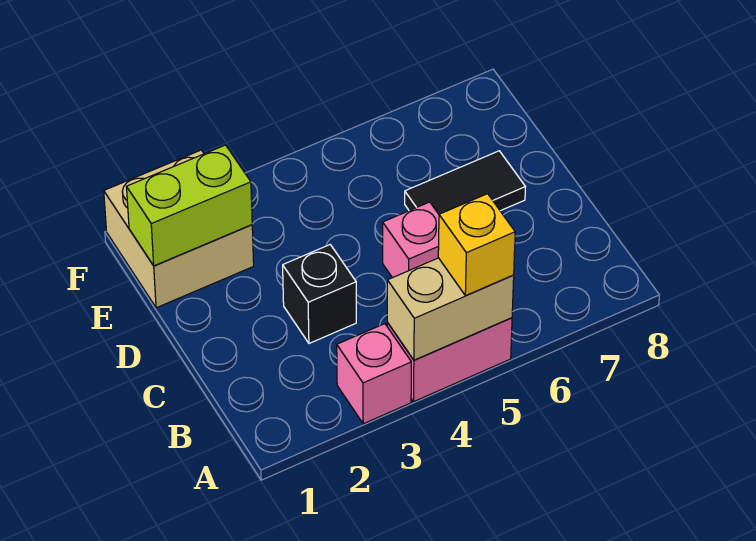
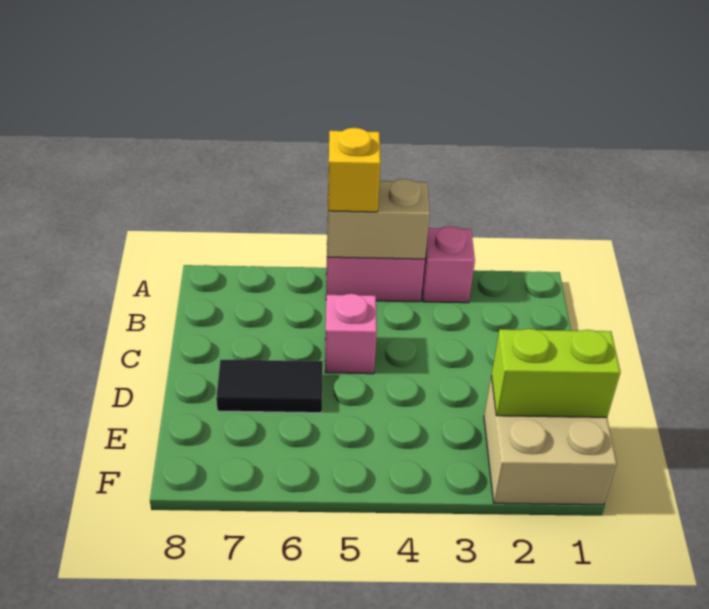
black 1x1 brick [283,245,356,343] -> none

